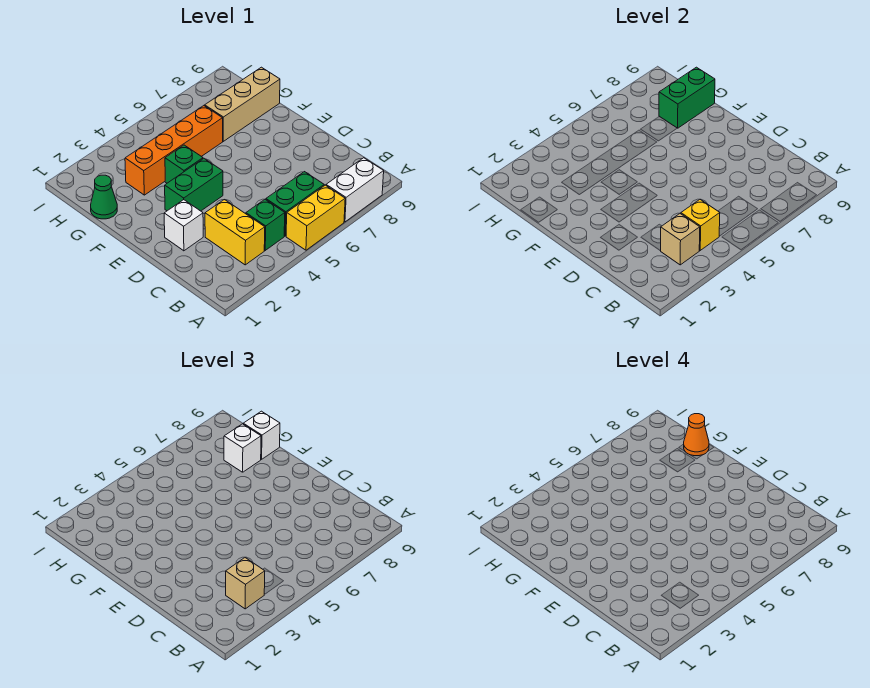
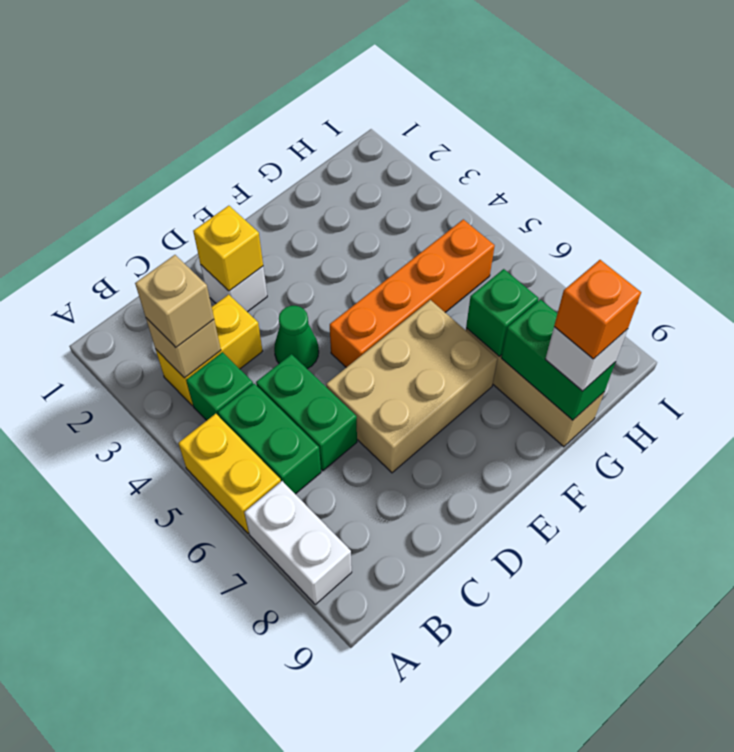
yellow 1x1 brick [681,199,720,250] -> yellow 1x1 brick moved to [193,206,263,291]
none -> tan 2x3 brick [326,300,498,473]
green 1x2 brick [165,159,223,211] -> green 1x2 brick moved to [256,354,357,471]
green 1x1 brick [165,145,203,183] -> green 1x1 brick moved to [466,269,539,356]
green 1x1 cone [91,175,117,219] -> green 1x1 cone moved to [274,306,319,369]
orange 1x4 brick [125,106,223,195] -> orange 1x4 brick turned to [330,219,495,367]
white 1x1 brick [224,424,261,472] -> none
orange 1x1 cone [684,414,709,456] -> orange 1x1 brick [554,260,641,359]

